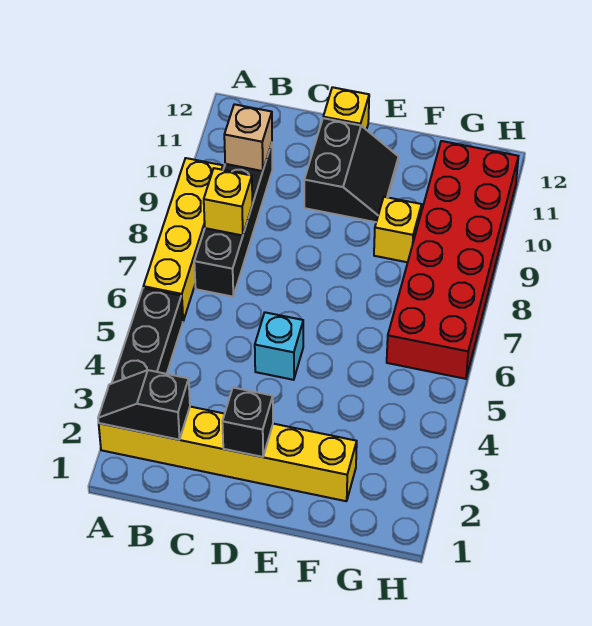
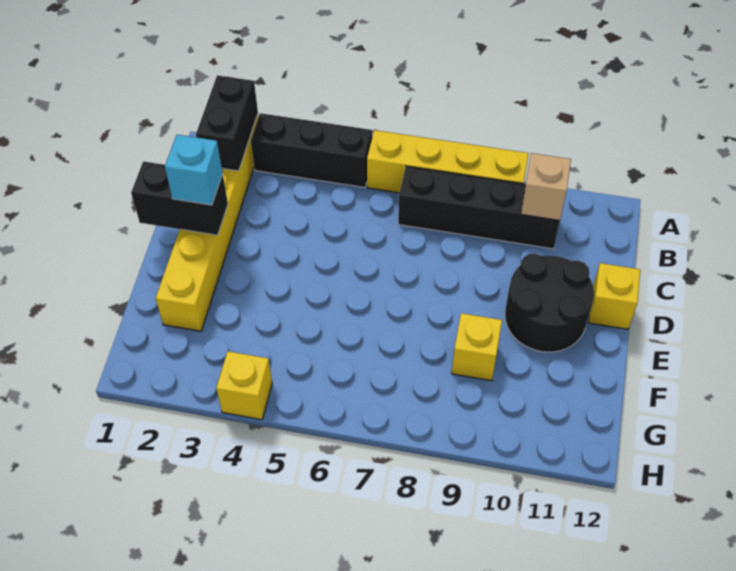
black 1x2 slope [98,370,190,440] -> black 1x2 brick [196,75,258,171]
yellow 1x1 brick [204,168,252,236] -> yellow 1x1 brick moved to [216,351,272,420]
black 1x1 brick [222,388,273,457] -> black 1x2 brick [131,161,228,235]
cyan 1x1 brick [255,312,303,380] -> cyan 1x1 brick moved to [165,135,223,205]
black 2x2 slope [304,118,399,222] -> black 2x2 round brick [505,254,594,352]
red 2x6 brick [387,141,518,379] -> none

